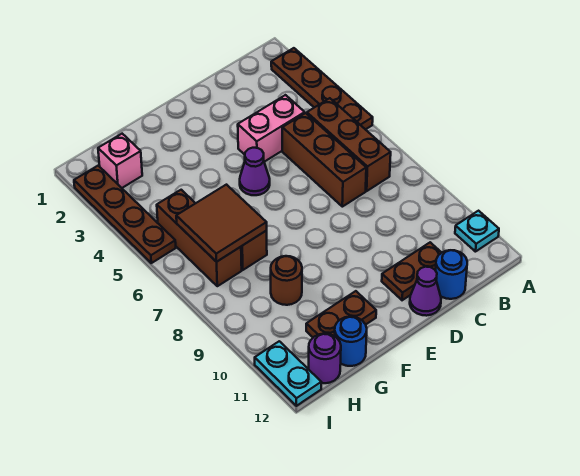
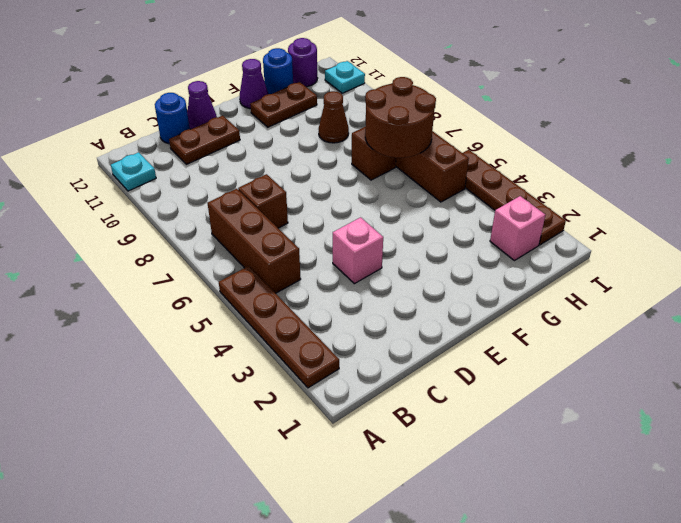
pink 1x2 brick [238,95,305,162] -> pink 1x1 brick [333,217,383,284]
brown 1x3 brick [282,113,366,207] -> brown 1x1 brick [238,174,288,228]
purple 1x1 cone [240,148,270,195] -> purple 1x1 cone moved to [240,59,268,109]
brown 2x2 tile [176,185,267,262] -> brown 2x2 round brick [365,77,436,158]
brown 1x1 round brick [271,256,302,305] -> brown 1x1 cone [319,91,349,143]
cyan 1x2 plate [255,341,321,406] -> cyan 1x1 plate [325,61,365,93]

